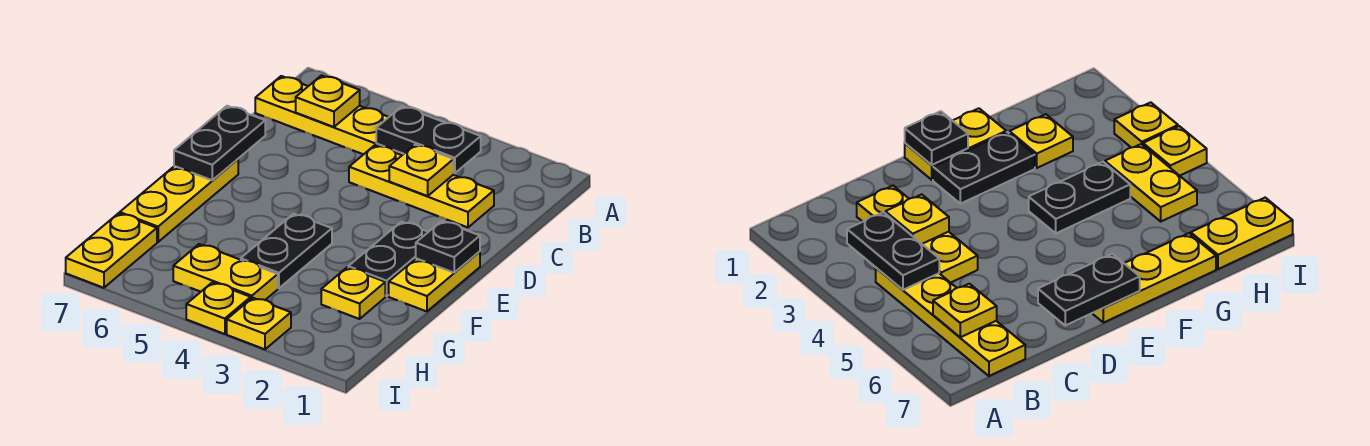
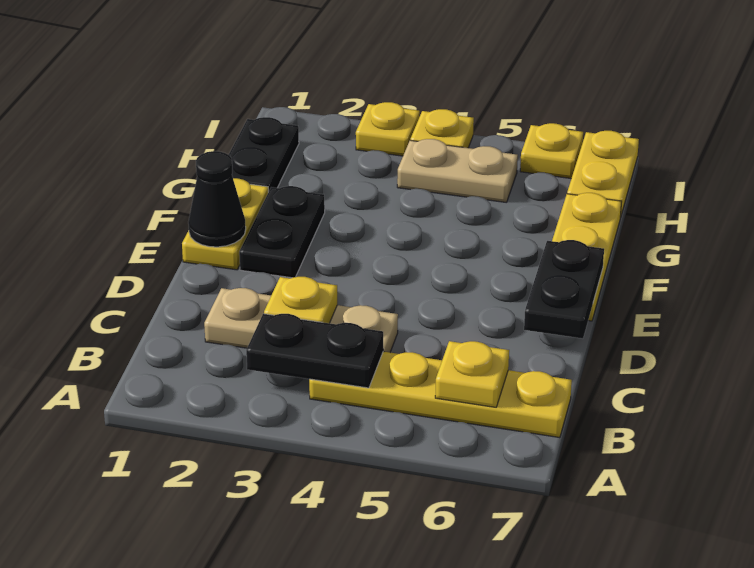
yellow 1x3 plate [349,145,494,227] -> tan 1x3 plate [204,288,398,352]
black 1x1 plate [416,221,480,273] -> black 1x1 cone [188,151,246,247]
black 1x2 plate [241,214,332,288] -> black 1x2 plate moved to [229,117,299,192]
yellow 1x1 plate [321,267,385,319] -> yellow 1x1 plate moved to [520,123,583,178]
yellow 1x2 plate [173,244,278,300] -> tan 1x2 plate [397,139,518,202]

